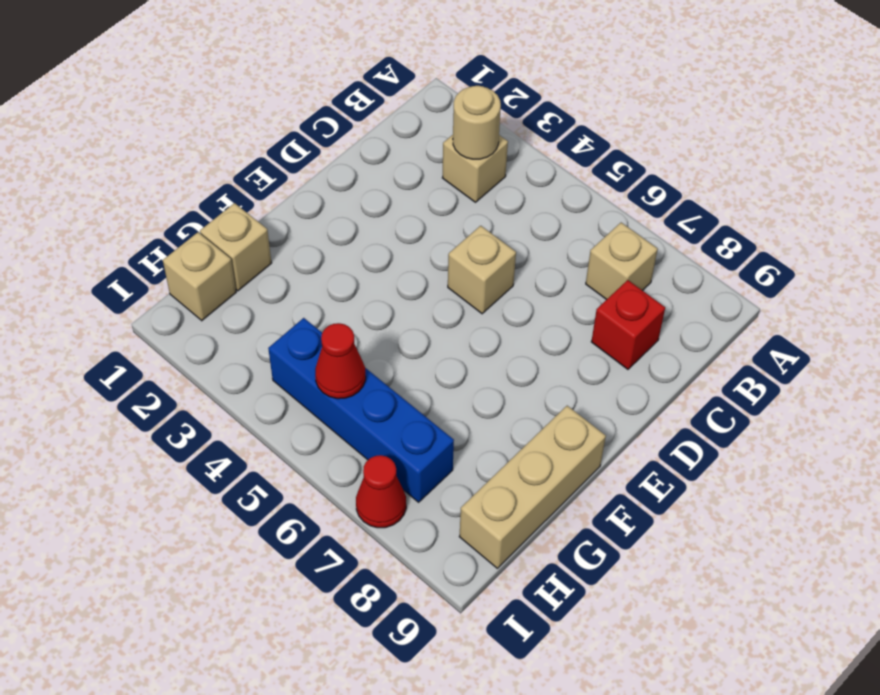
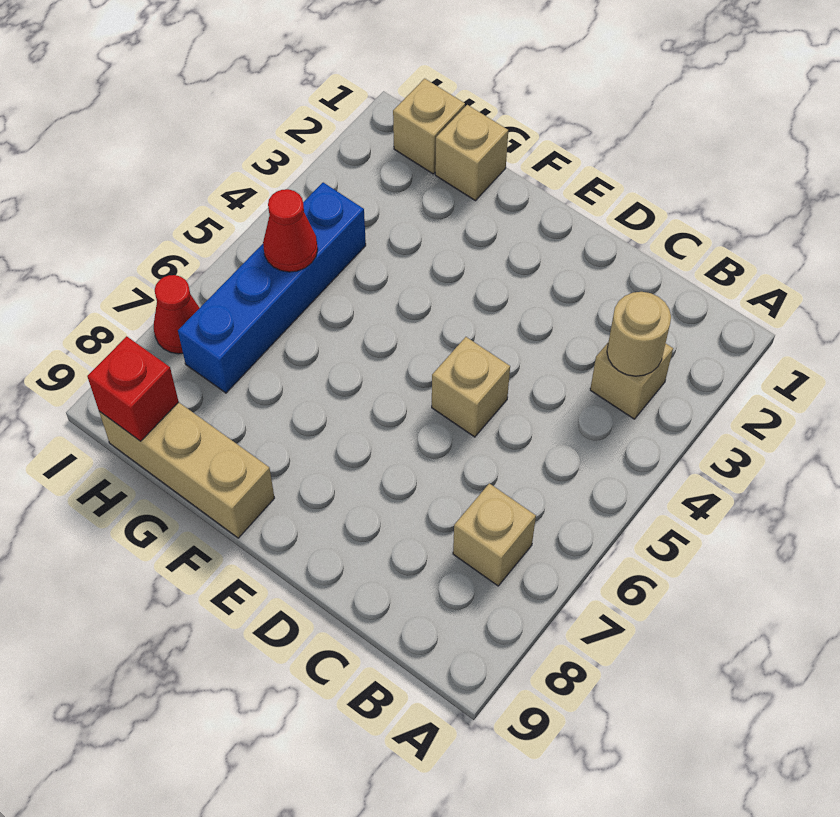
red 1x1 brick [591,280,665,369] -> red 1x1 brick moved to [87,336,179,441]

